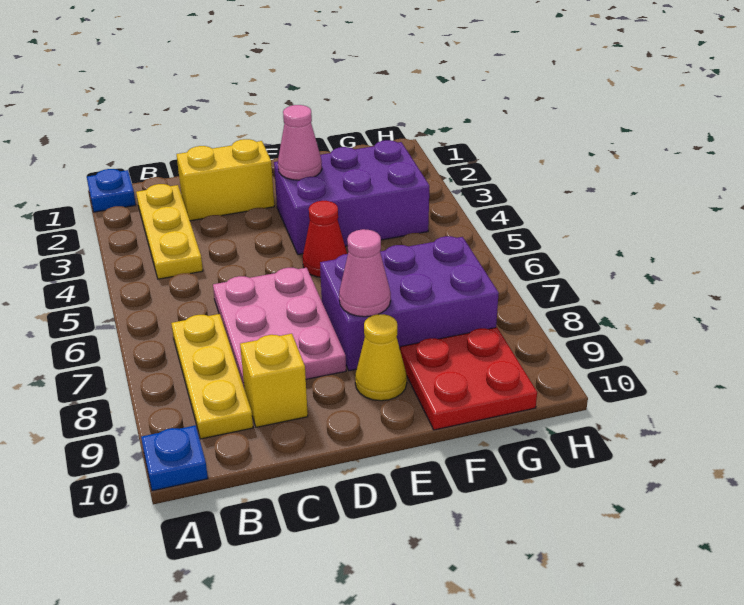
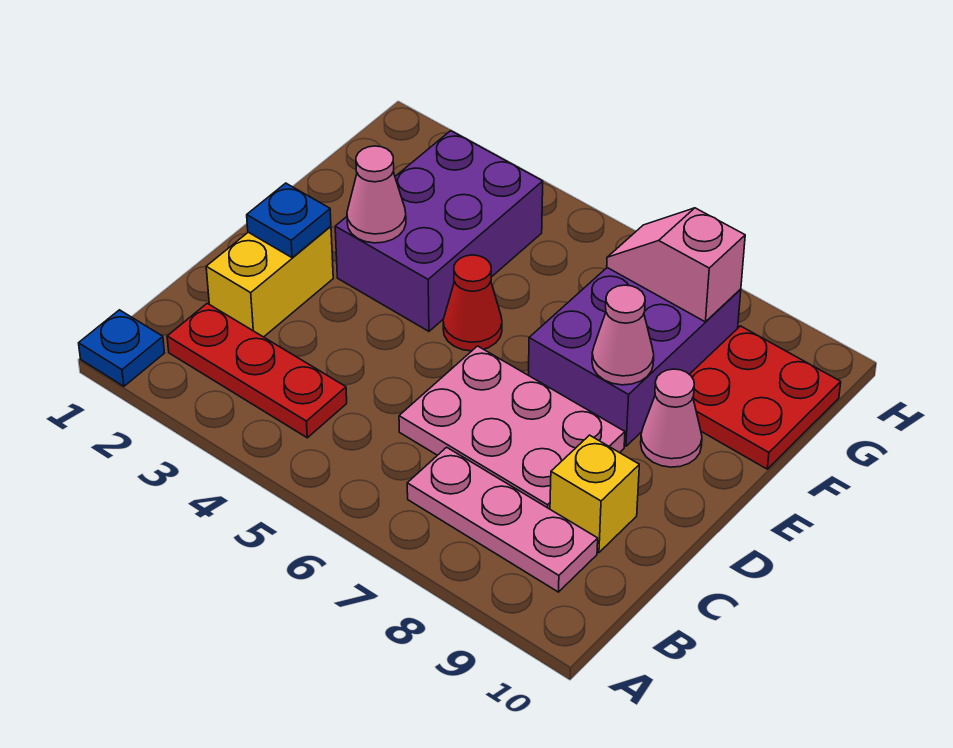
blue 1x1 plate [141,425,208,491] -> blue 1x1 plate moved to [247,183,331,258]
yellow 1x3 plate [136,184,203,279] -> red 1x3 plate [167,303,347,438]
yellow 1x3 plate [171,314,253,439] -> pink 1x3 plate [407,447,598,592]
yellow 1x1 cone [355,314,407,401] -> pink 1x1 cone [641,369,702,467]
none -> pink 1x2 slope [607,208,745,322]

